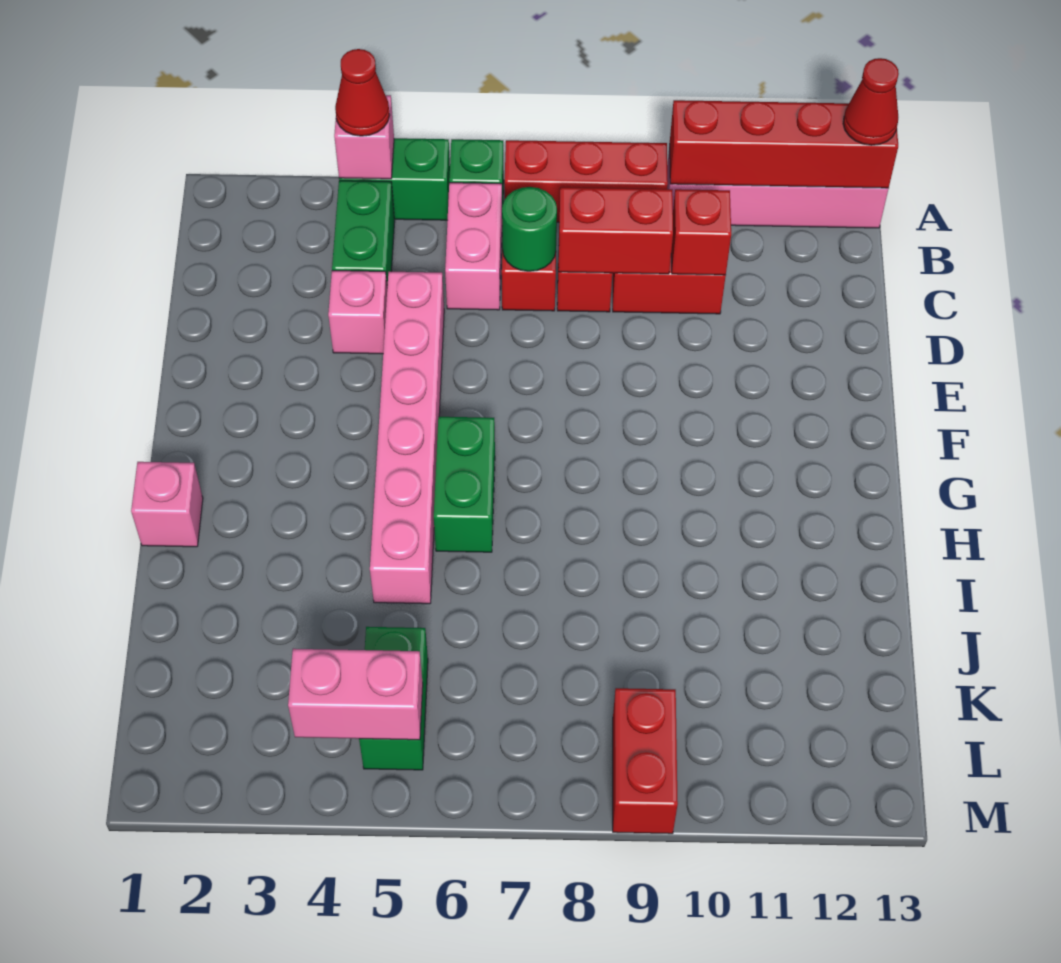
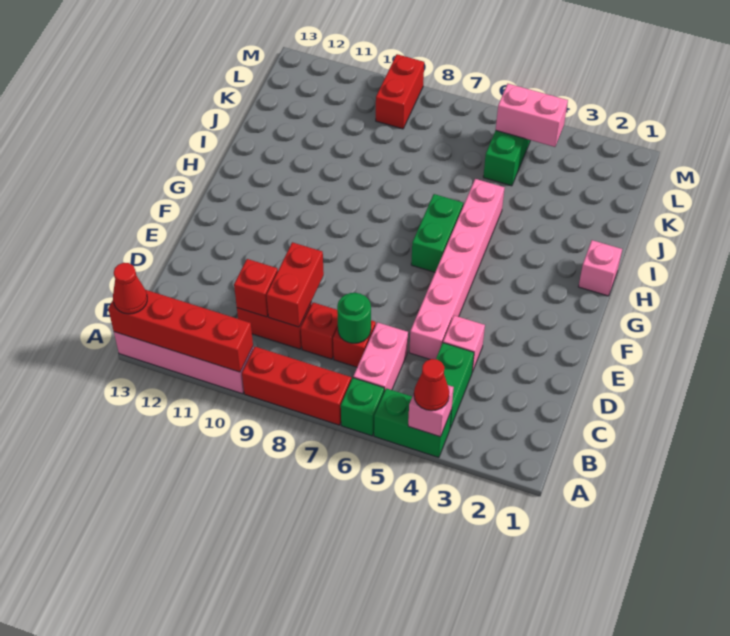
red 1x2 brick [558,187,673,274] -> red 1x2 brick turned to [267,242,324,327]

